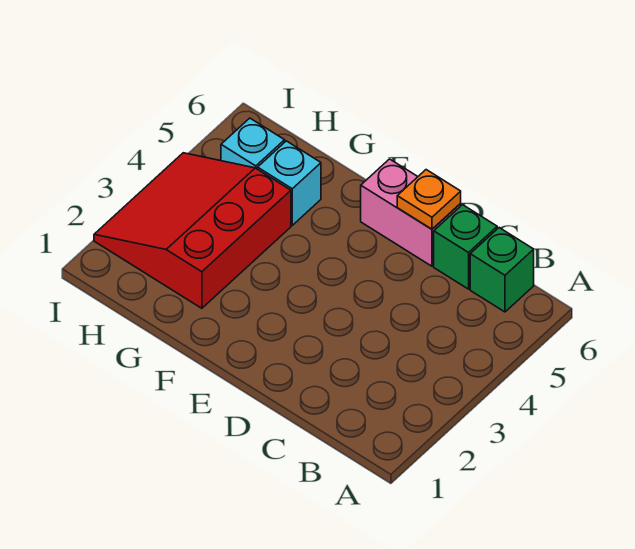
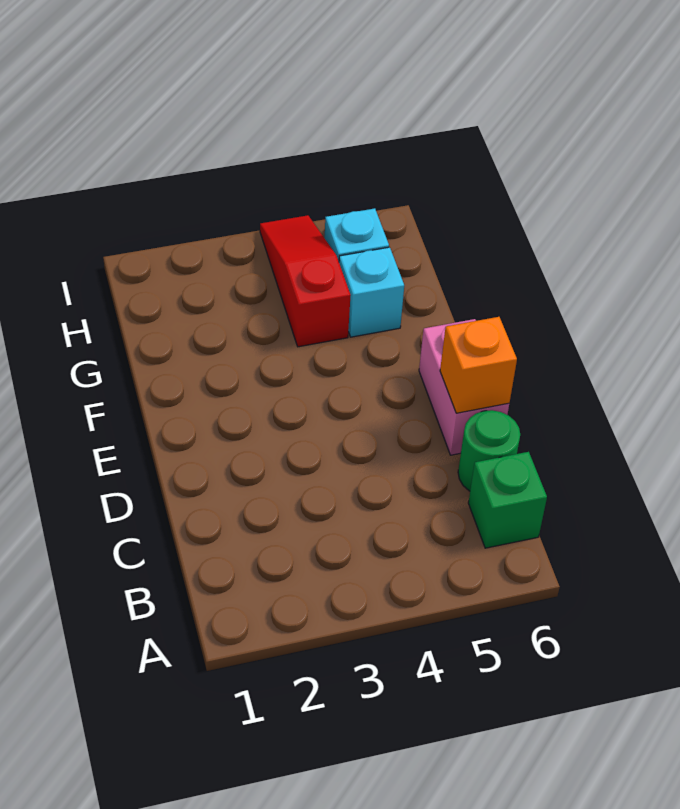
green 1x1 brick [434,205,497,289] -> green 1x1 round brick [458,410,520,491]
orange 1x1 plate [397,170,461,229] -> orange 1x1 brick [440,317,517,413]
red 3x3 slope [94,153,291,308] -> red 1x3 slope [260,215,351,347]

